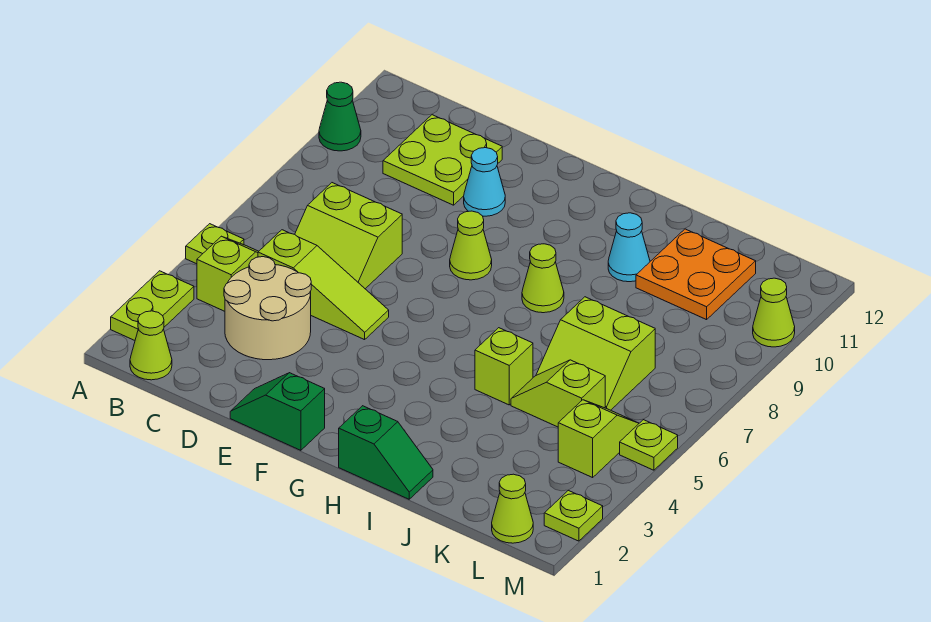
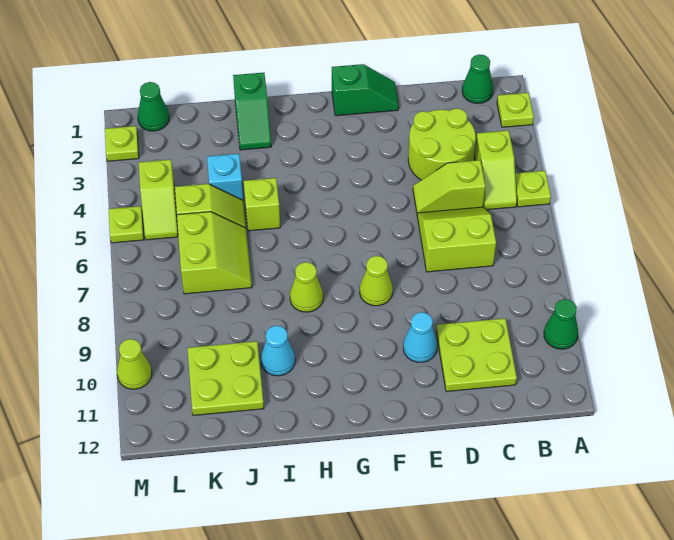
lime 1x2 plate [111,271,194,340] -> lime 1x1 plate [497,93,534,127]
lime 1x1 cone [130,311,172,380] -> green 1x1 cone [462,55,493,103]
tan 2x2 round brick [224,257,311,360] -> lime 2x2 round brick [408,109,476,180]
lime 1x3 slope [258,230,389,340] -> lime 1x2 slope [413,160,485,215]
green 1x2 slope [339,406,433,499] -> green 1x2 slope turned to [233,73,271,150]
none -> cyan 1x1 brick [207,154,243,200]
lime 2x2 slope [536,297,655,410] -> lime 2x2 slope turned to [177,212,252,294]
orange 2x2 plate [636,229,756,320] -> lime 2x2 plate [188,341,264,416]
lime 1x1 cone [492,474,533,543] -> green 1x1 cone [138,82,169,131]

